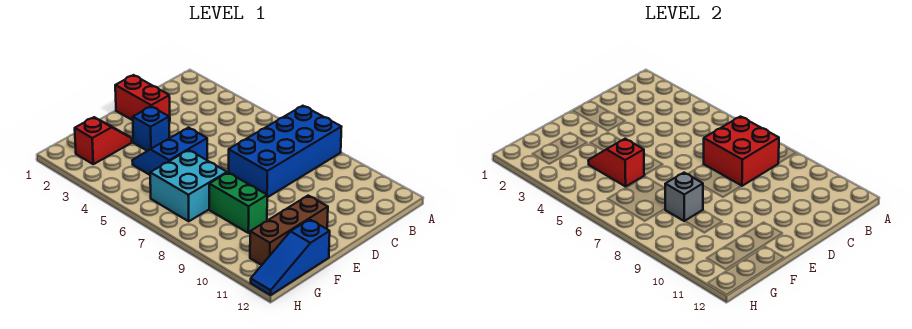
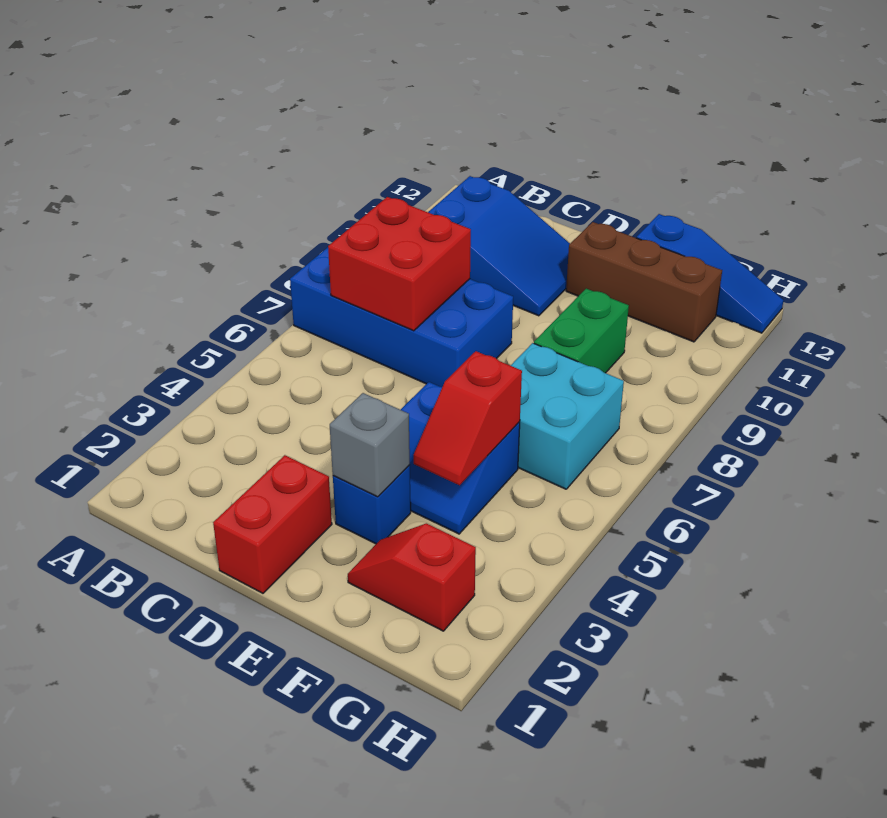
none -> blue 2x3 slope [428,176,570,316]
grey 1x1 brick [665,173,703,221] -> grey 1x1 brick moved to [330,393,410,497]

